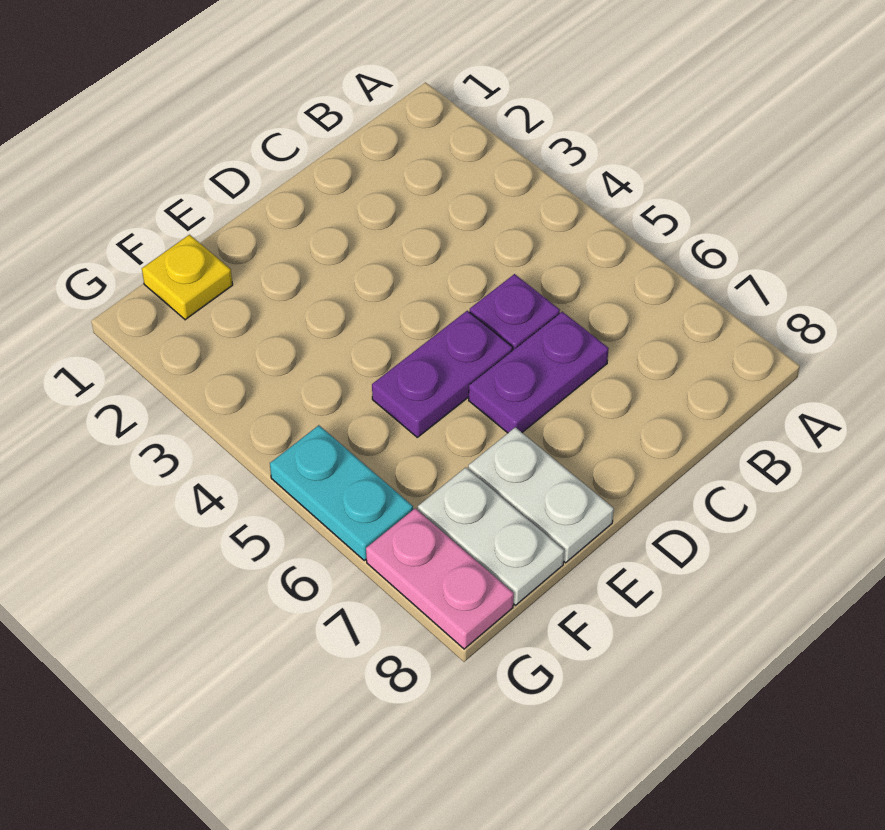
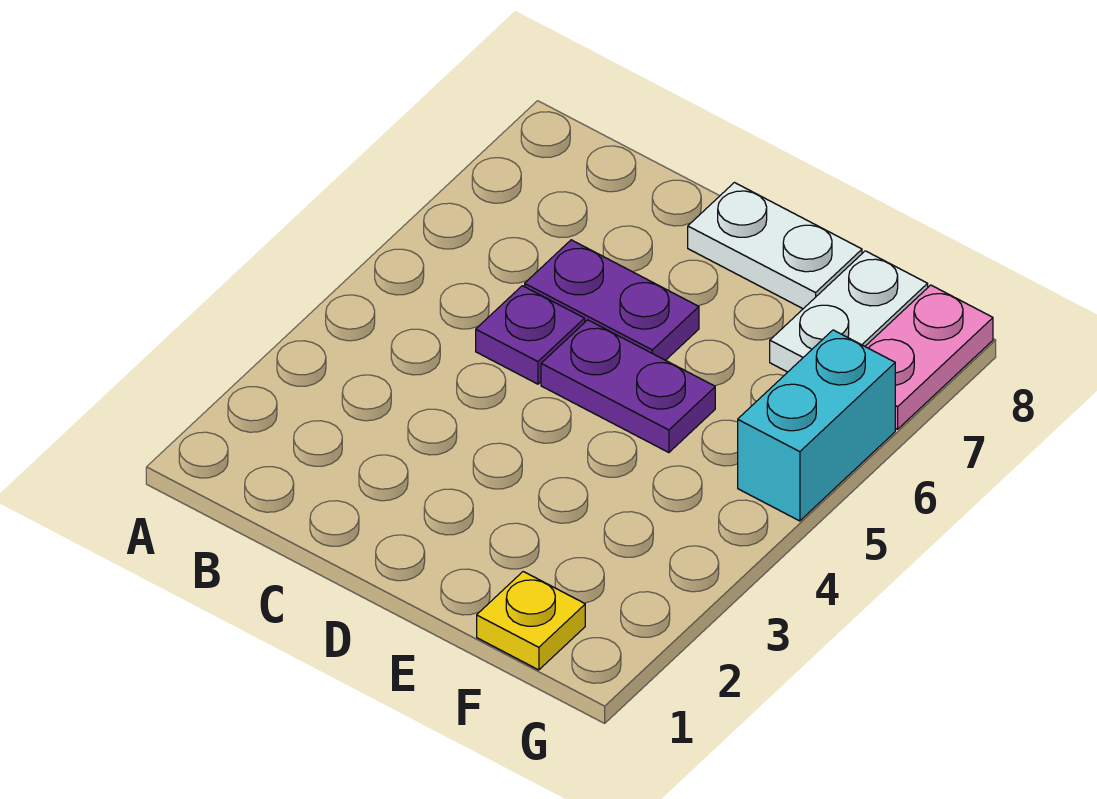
white 1x2 plate [468,427,614,563] -> white 1x2 plate turned to [688,183,862,309]
cyan 1x2 plate [270,425,413,560] -> cyan 1x2 brick [738,330,895,521]

